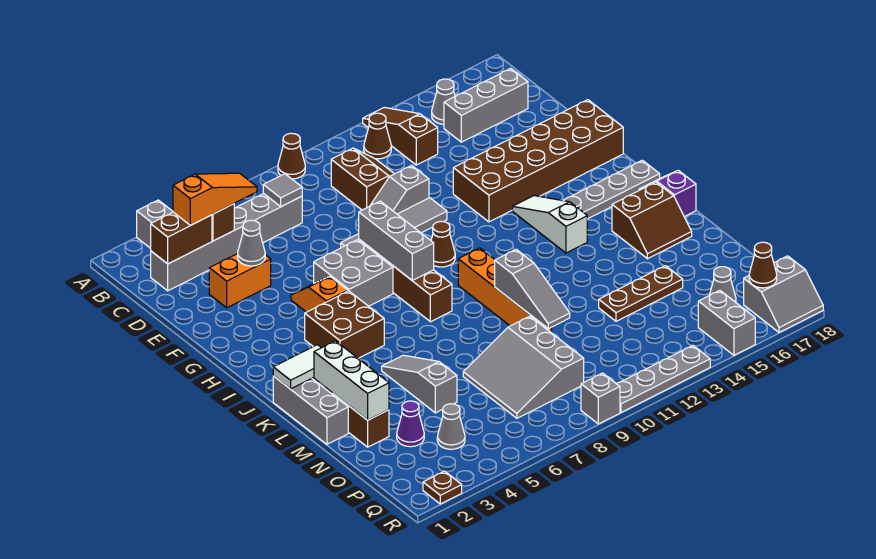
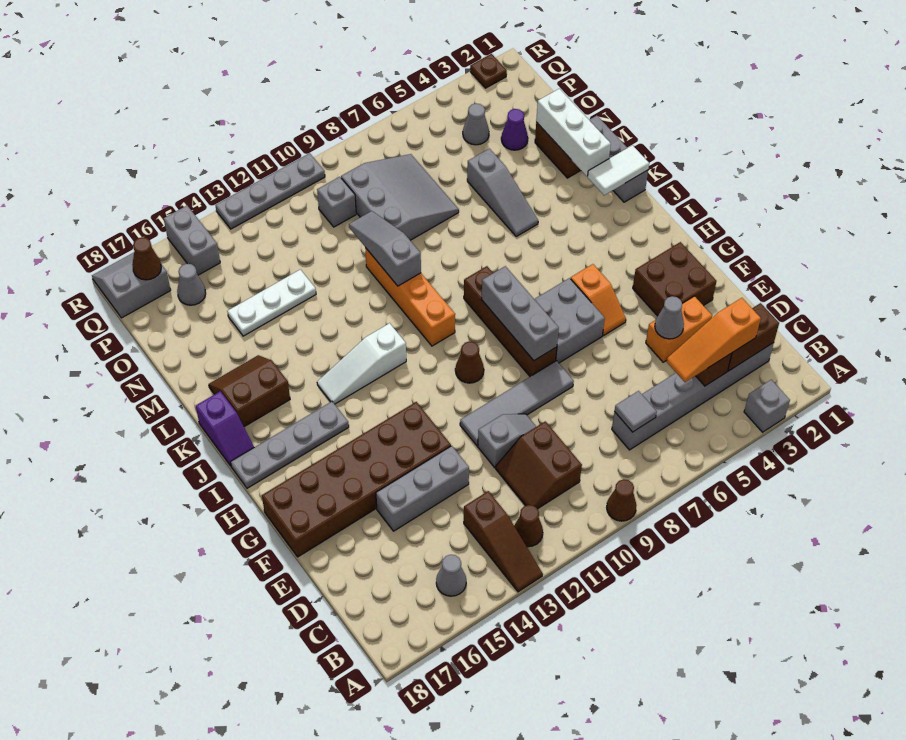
grey 1x3 brick [444,68,528,142] -> grey 1x3 brick moved to [376,446,469,531]
white 1x3 slope [512,196,587,253] -> white 1x3 slope turned to [317,323,406,404]
brown 2x2 brick [305,291,384,358] -> brown 2x2 brick moved to [633,242,716,316]
brown 1x3 plate [599,266,683,321] -> white 1x3 plate [227,270,316,336]
grey 1x1 brick [581,373,620,424] -> grey 1x1 brick moved to [317,177,356,227]

